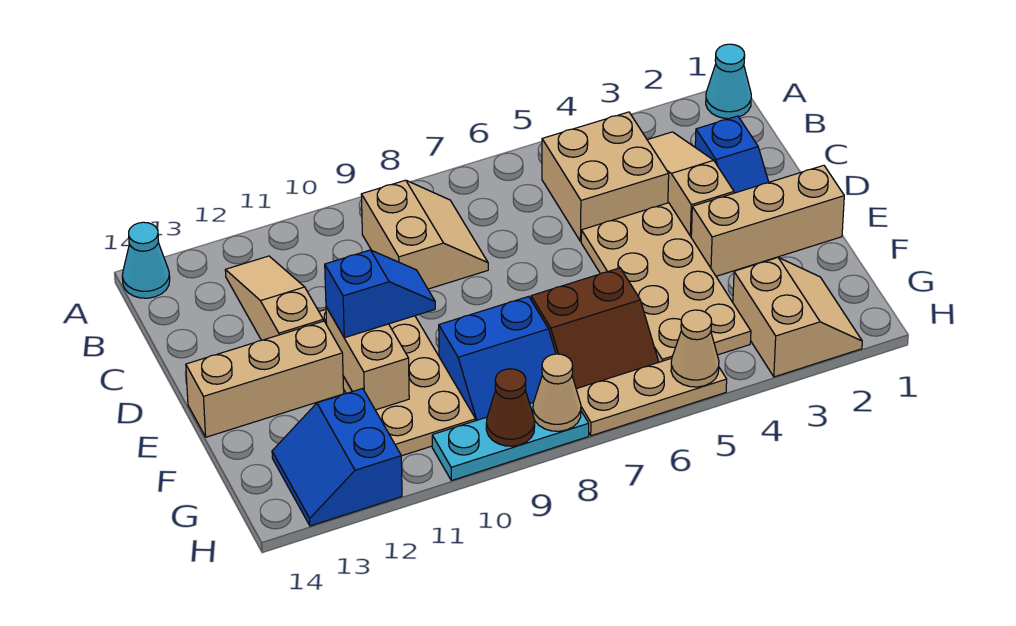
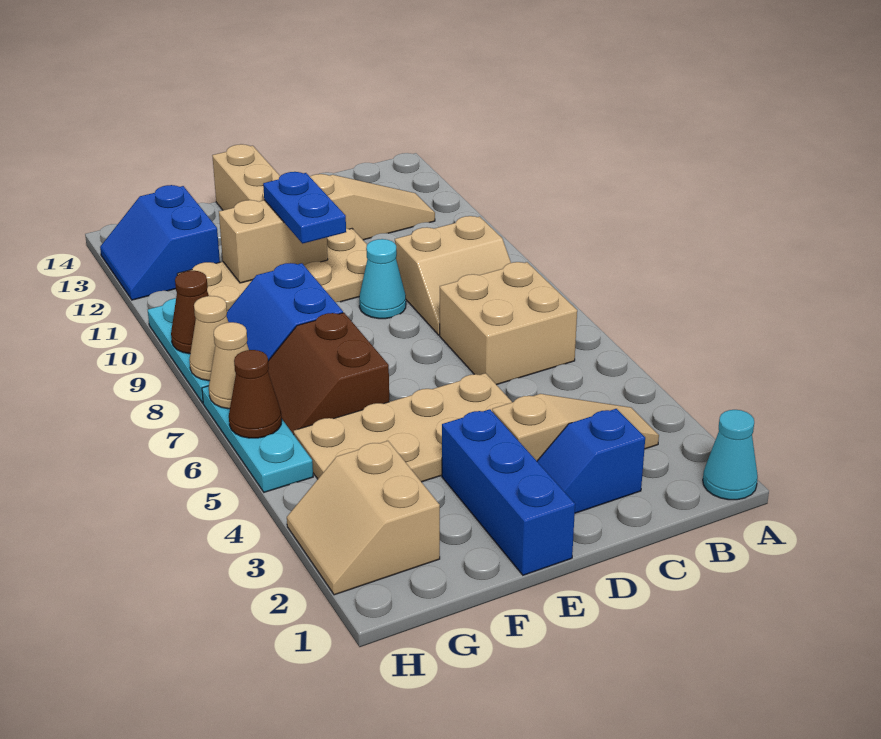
cyan 1x1 cone [122,222,170,298] -> cyan 1x1 cone moved to [359,239,406,319]
tan 2x2 brick [542,112,669,242] -> tan 2x2 brick moved to [440,262,577,385]
tan 1x3 brick [691,165,844,276] -> blue 1x3 brick [442,409,575,575]
blue 1x2 slope [325,250,435,338] -> blue 1x2 plate [263,172,346,244]
tan 2x2 slope [733,258,862,377] -> tan 2x2 slope turned to [287,441,440,595]
blue 2x2 slope [272,389,402,526] -> blue 2x2 slope turned to [100,185,220,300]
tan 1x3 plate [576,358,727,436] -> cyan 1x3 plate [202,386,313,492]
tan 1x1 cone [671,310,719,387] -> tan 1x1 cone moved to [209,322,249,409]
none -> brown 1x1 cone [229,350,282,438]

